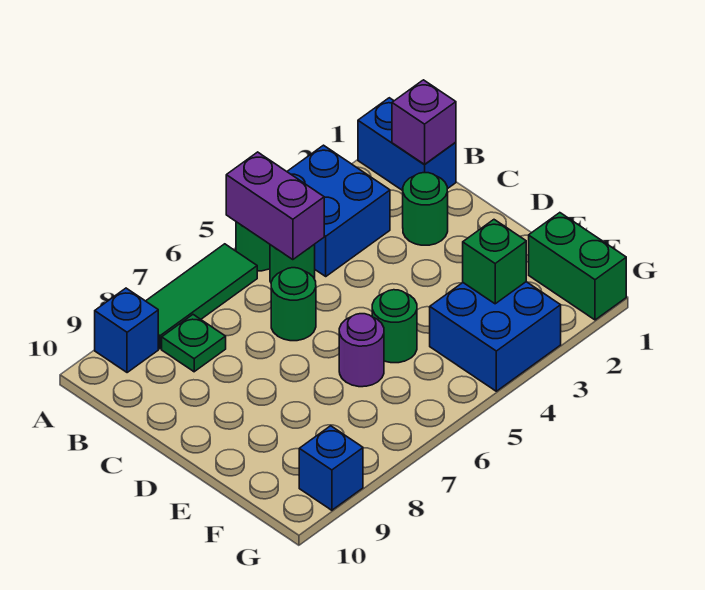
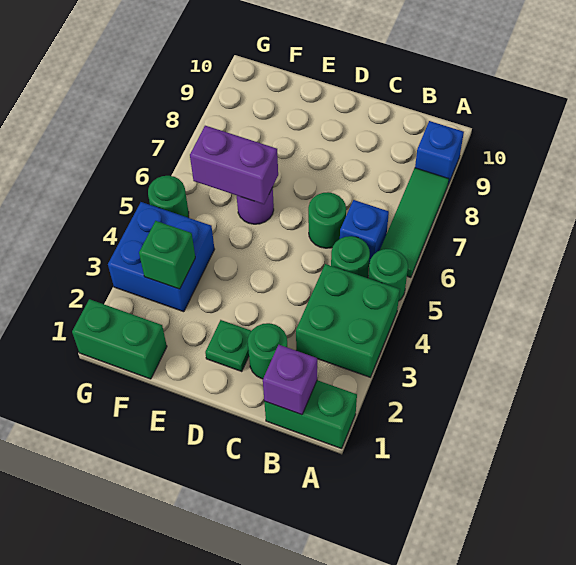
blue 1x2 brick [358,98,456,191] -> green 1x2 brick [264,380,357,449]
blue 2x2 brick [287,145,390,276] -> green 2x2 brick [296,264,400,377]
purple 1x2 brick [226,152,324,260] -> purple 1x2 brick moved to [190,126,278,204]
green 1x1 plate [162,315,226,372] -> green 1x1 plate moved to [205,320,251,371]
green 1x1 round brick [372,290,417,363] -> green 1x1 round brick moved to [148,176,189,218]
blue 1x1 brick [299,426,363,510] -> blue 1x1 brick moved to [340,200,389,264]

